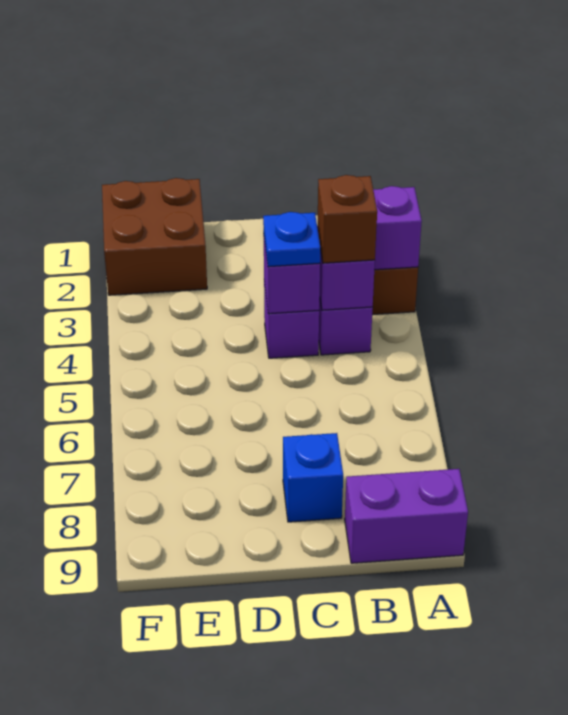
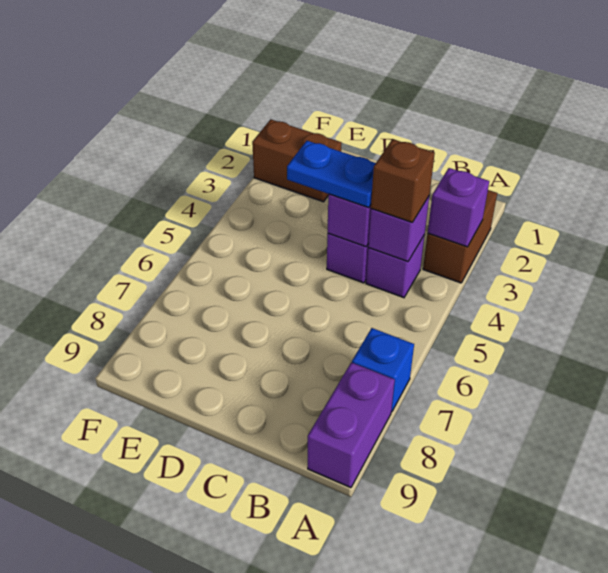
purple 1x2 brick [345,469,468,563] -> purple 1x2 brick turned to [308,362,395,488]
blue 1x1 plate [263,212,320,267] -> blue 1x2 plate [287,141,376,208]
blue 1x1 brick [283,433,343,522] -> blue 1x1 brick moved to [352,328,414,412]
brown 2x2 brick [102,178,207,295] -> brown 1x2 brick [252,119,341,202]

